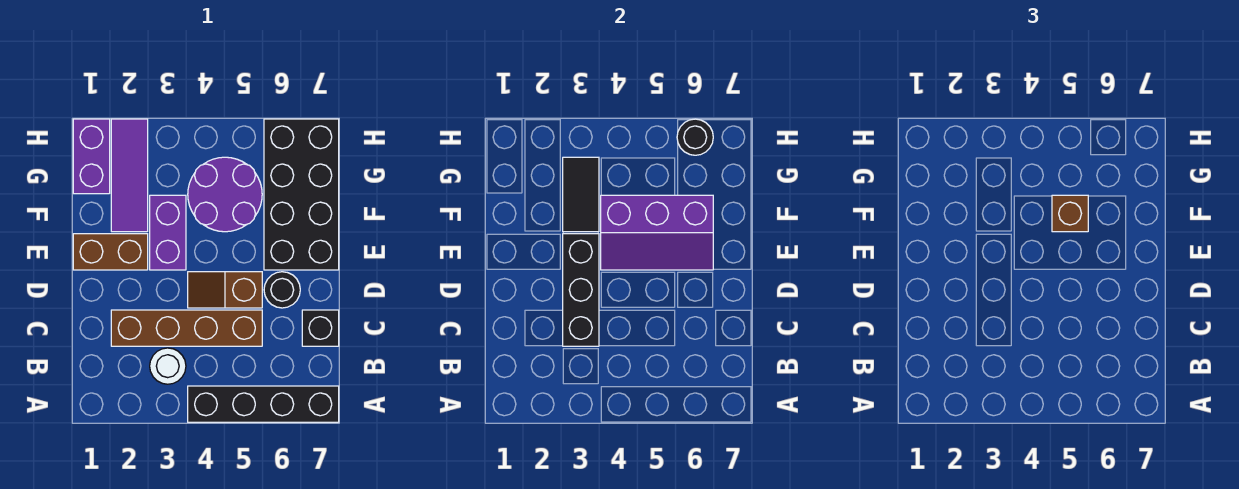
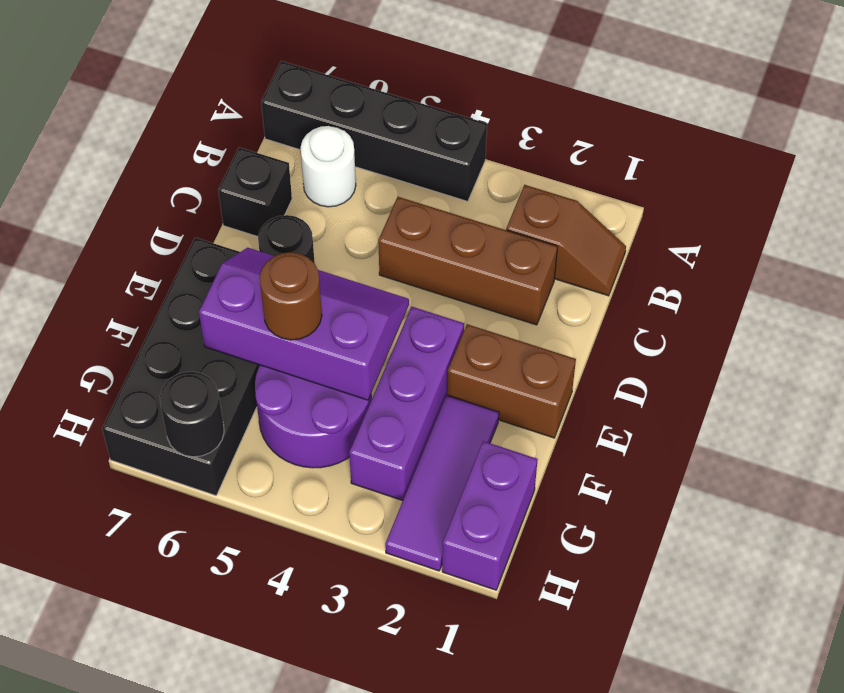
white 1x1 round brick [150,348,186,384] -> white 1x1 round brick moved to [301,126,356,207]
brown 1x4 brick [111,310,262,346] -> brown 1x3 brick [378,197,558,325]
black 1x3 brick [563,234,599,346] -> none
brown 1x2 slope [188,272,262,308] -> brown 1x2 slope moved to [506,185,626,296]
purple 1x2 brick [150,195,186,270] -> purple 1x3 brick [349,307,464,501]
black 1x2 tile [563,157,599,232] -> none
brown 1x1 brick [1052,195,1088,232] -> brown 1x1 round brick [260,252,322,340]

